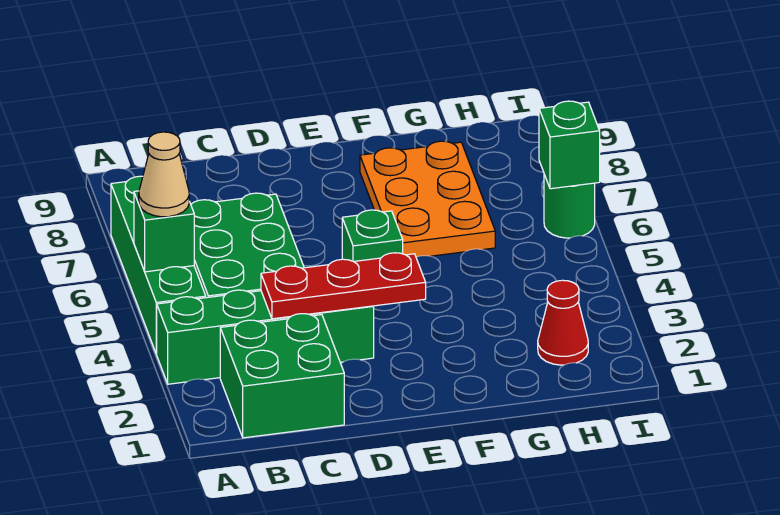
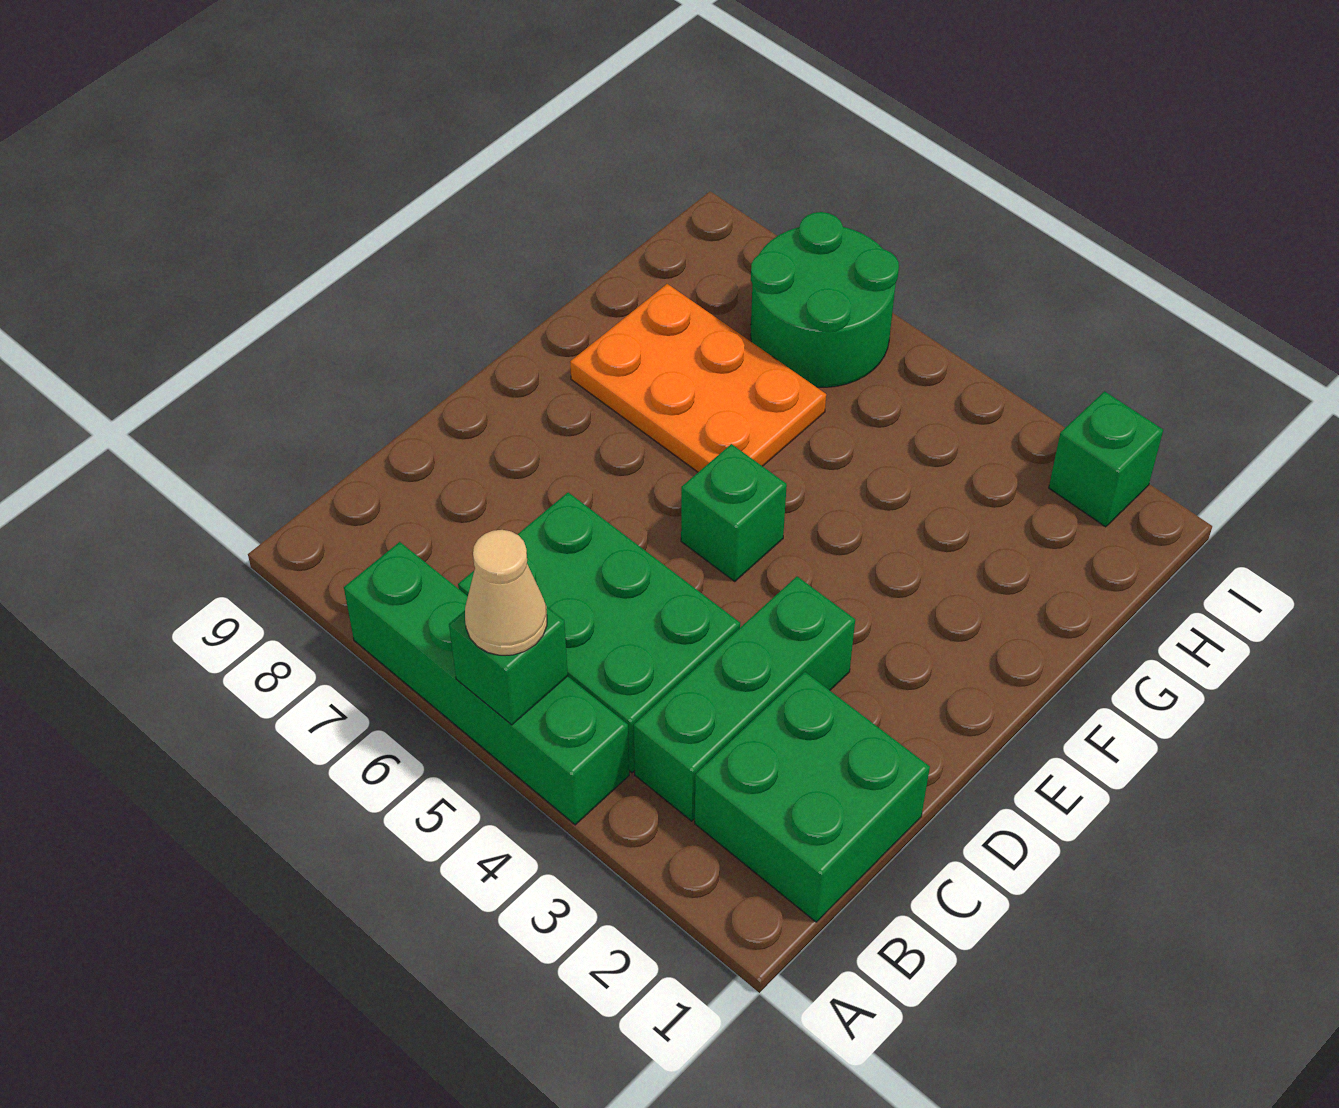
green 1x4 brick [157,290,374,384] -> green 1x3 brick [634,577,855,821]
red 1x3 plate [261,253,426,319] -> none
red 1x1 cone [538,280,588,365] -> none
green 1x1 round brick [544,175,595,238] -> green 2x2 round brick [750,212,899,387]
green 1x1 brick [539,101,600,189] -> green 1x1 brick moved to [1049,391,1163,527]

